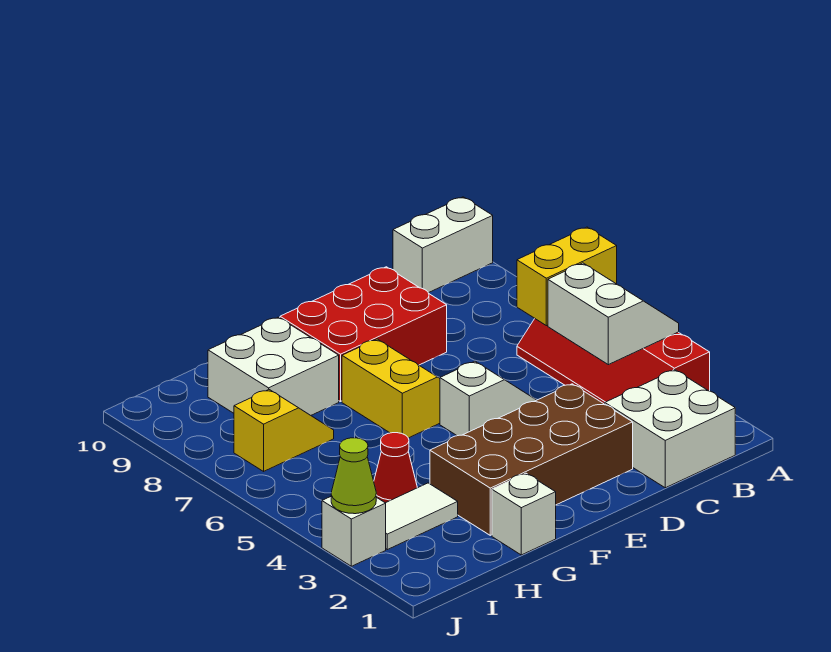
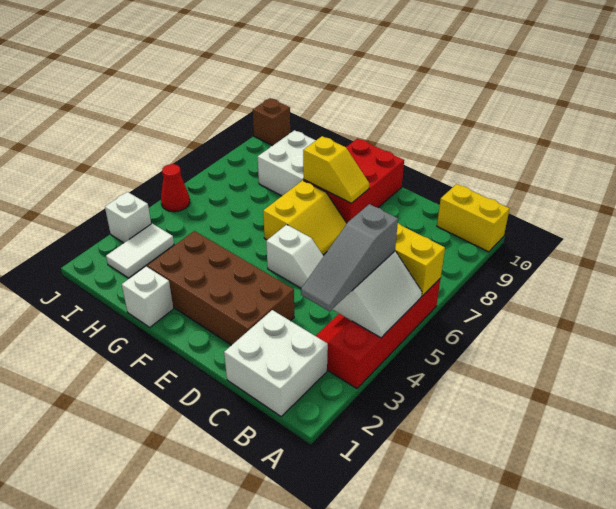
white 1x2 brick [393,197,493,293] -> yellow 1x2 brick [437,184,510,252]
none -> grey 1x3 slope [301,204,398,311]
red 2x3 brick [280,267,447,402] -> red 2x3 brick turned to [304,138,404,223]
white 1x2 tile [386,483,458,550] -> white 1x2 tile turned to [106,224,174,278]
red 1x1 cone [374,433,417,503] -> red 1x1 cone moved to [161,164,190,212]
yellow 1x2 slope [234,390,334,471] -> yellow 1x2 slope moved to [303,136,369,203]
lime 1x1 cone [331,438,376,514] -> none
none -> brown 1x1 brick [253,98,290,146]

